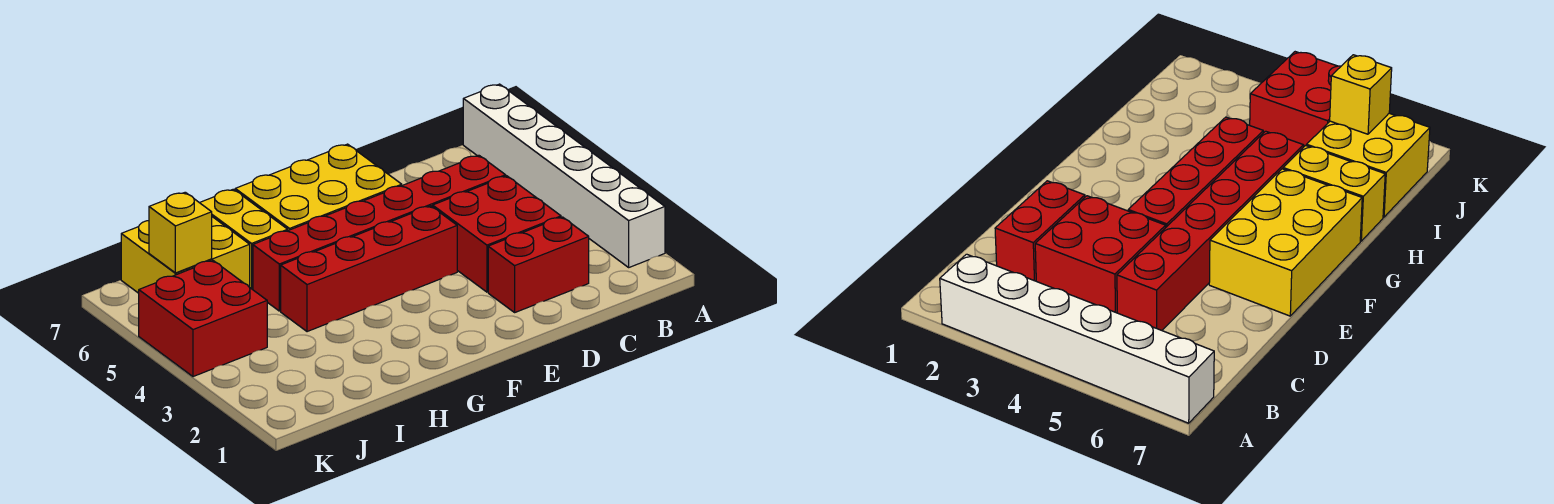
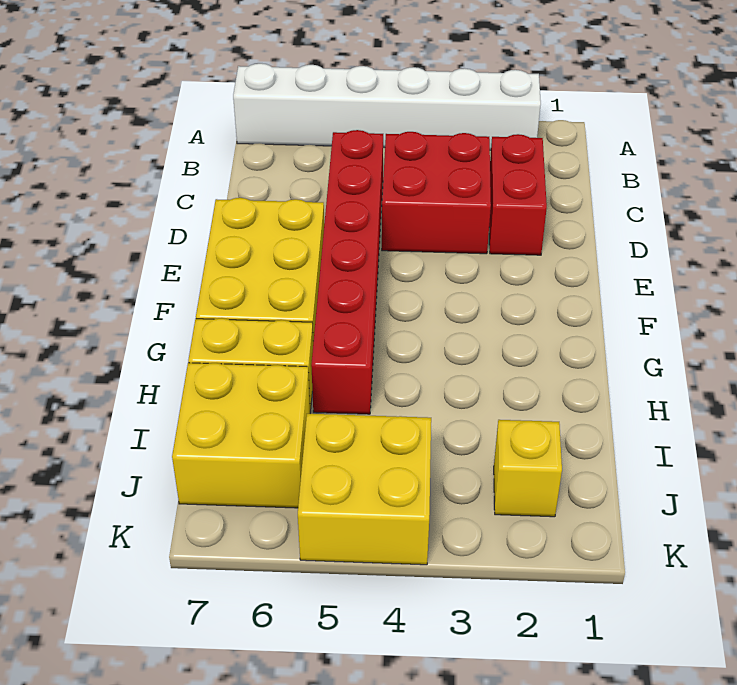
red 1x4 brick [281,206,457,332] -> none
red 2x2 brick [139,260,267,377] -> yellow 2x2 brick [298,414,431,565]
yellow 1x1 brick [149,192,212,273] -> yellow 1x1 brick moved to [494,420,562,517]

